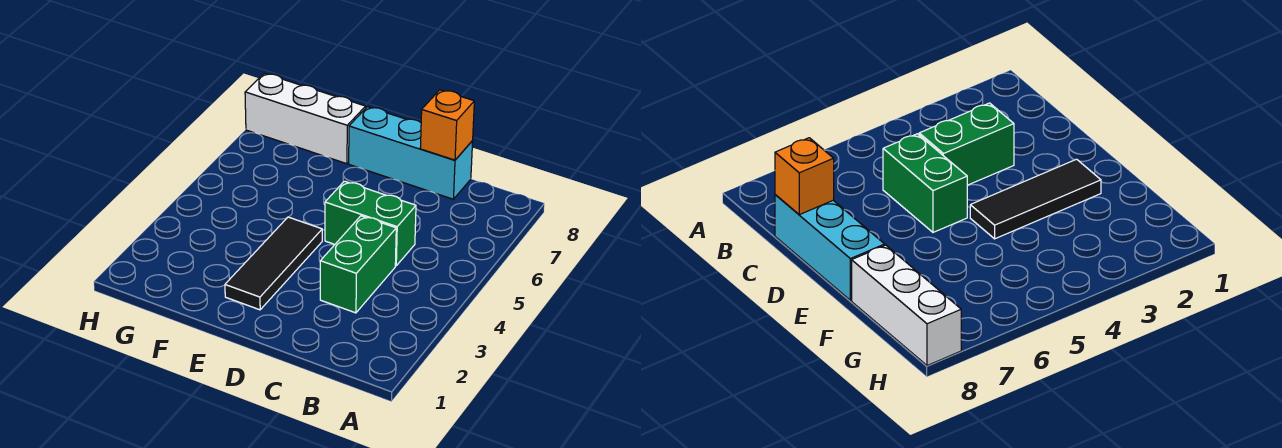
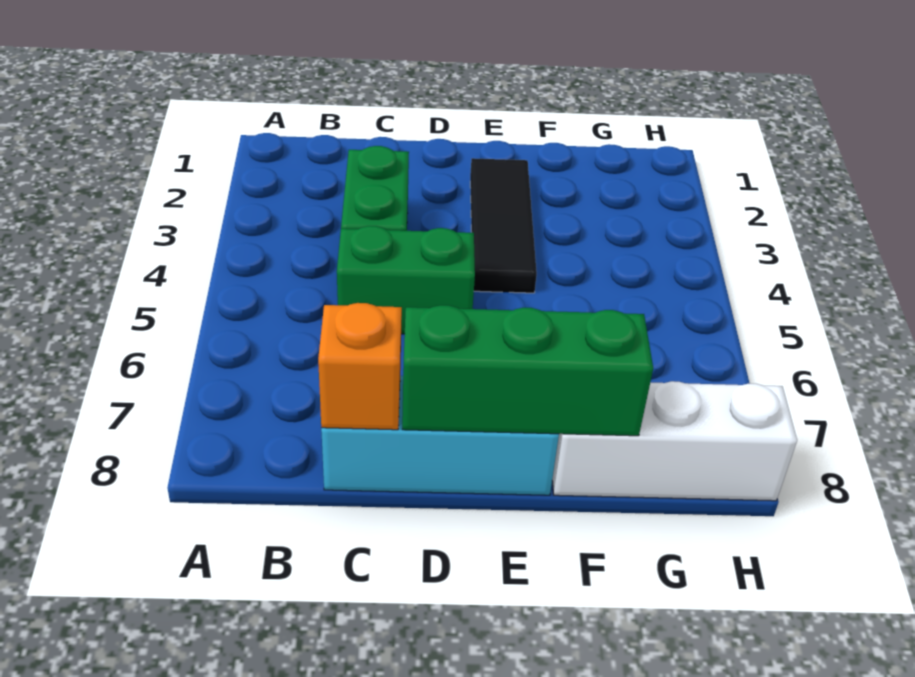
none -> green 1x3 brick [402,305,653,436]

